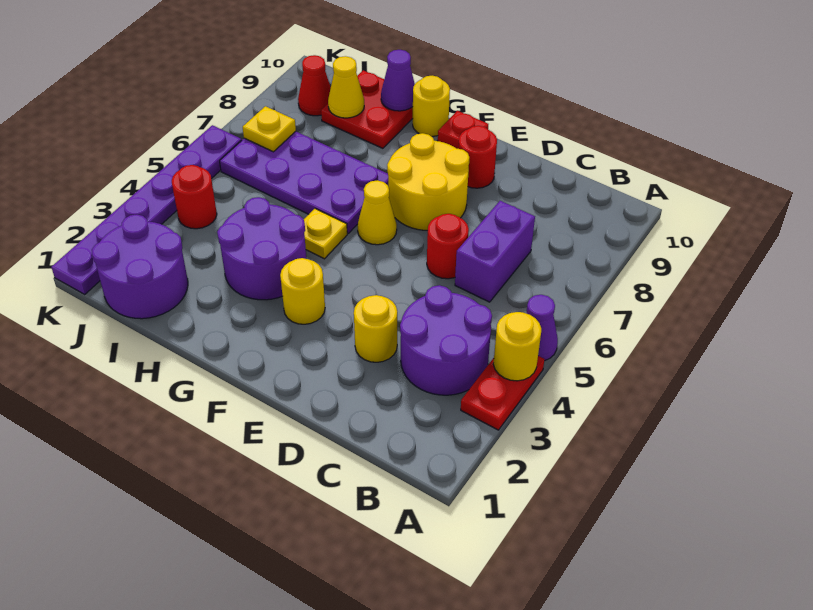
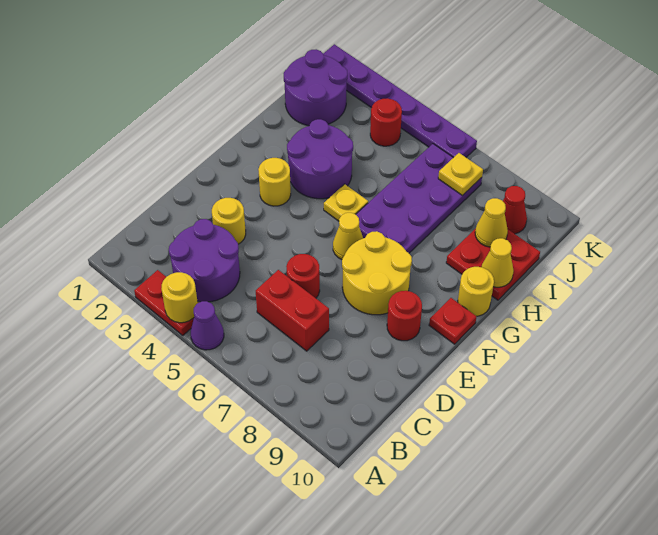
purple 1x2 brick [455,201,535,302] -> red 1x2 brick [256,270,329,351]
purple 1x1 cone [381,50,415,111] -> yellow 1x1 cone [481,238,514,287]

